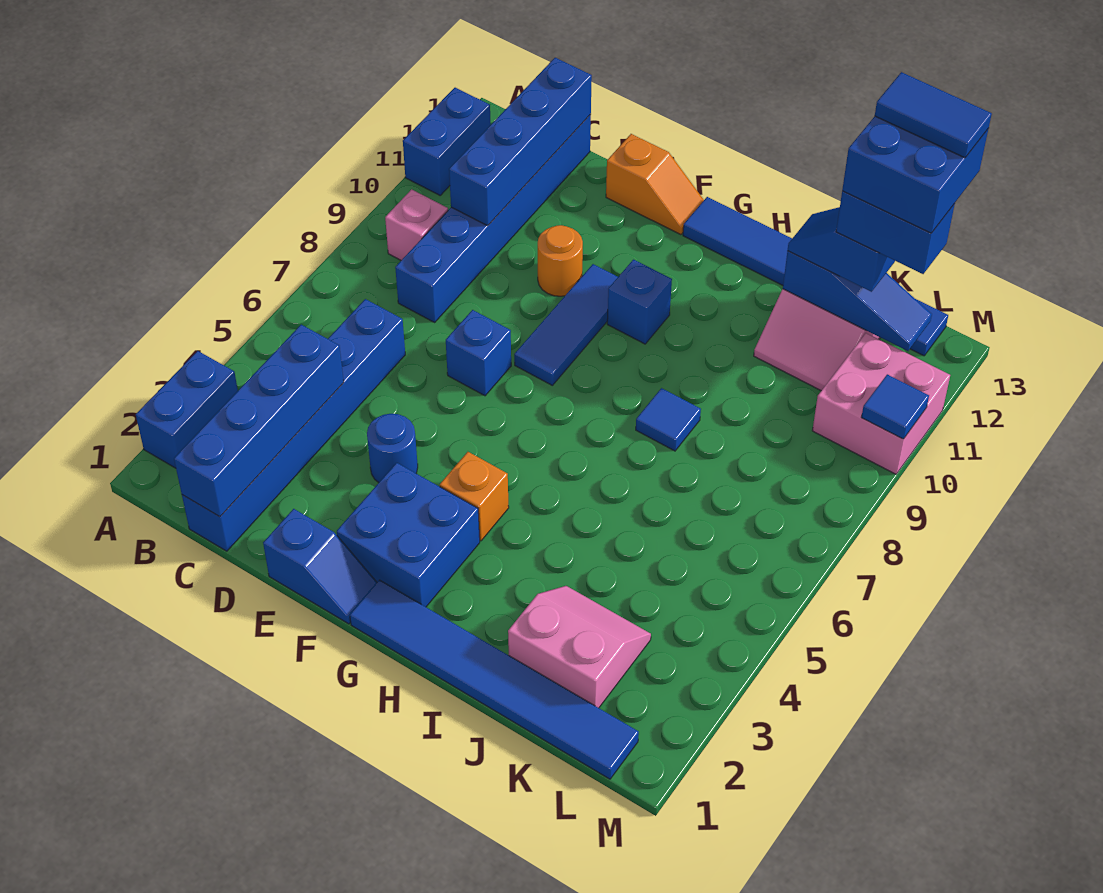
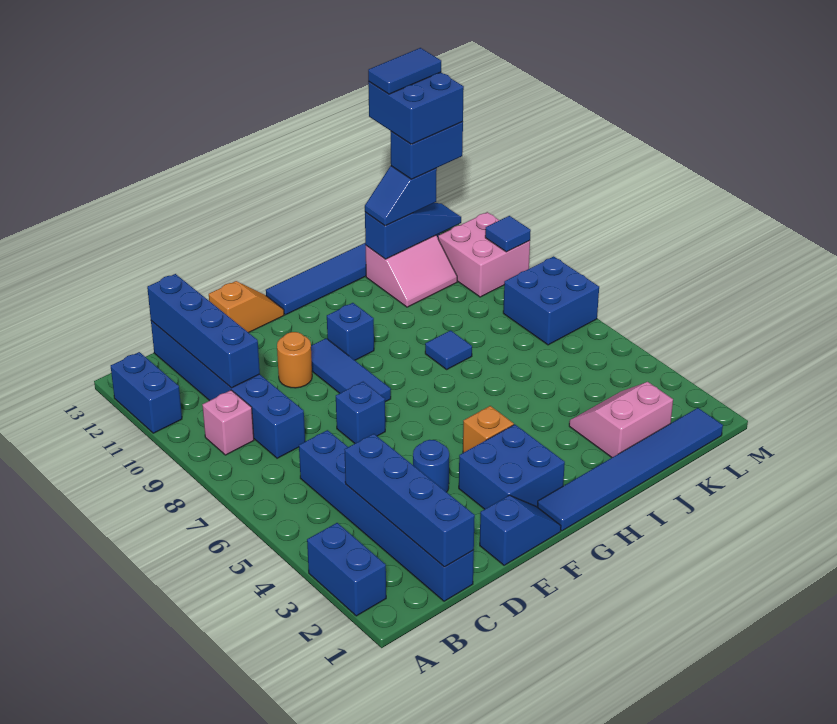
none -> blue 2x2 brick [503,256,599,345]

